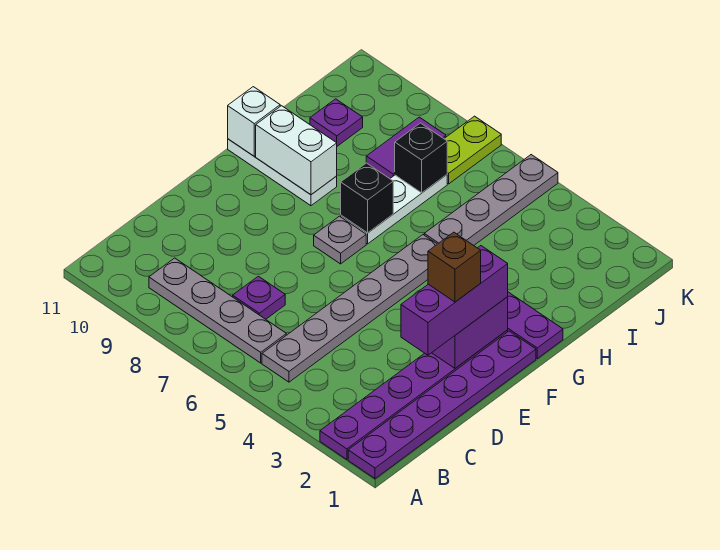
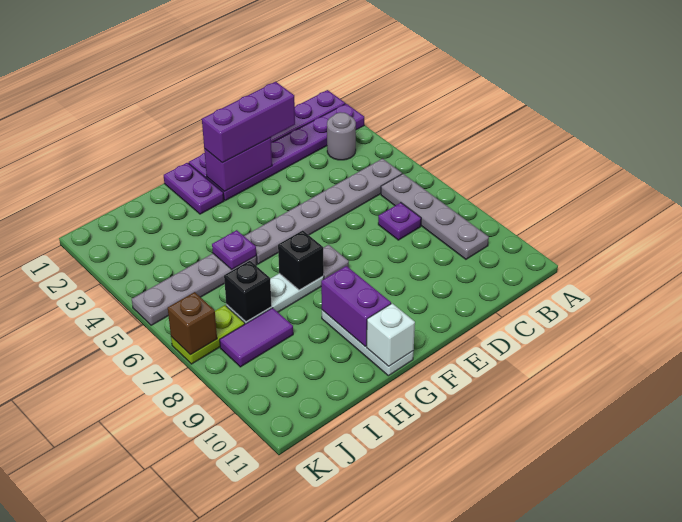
none -> grey 1x1 round brick [327,112,356,160]
brown 1x1 brick [428,232,481,302] -> brown 1x1 brick moved to [168,292,217,355]
white 1x2 brick [256,106,337,195] -> purple 1x2 brick [321,266,391,346]
purple 1x1 plate [310,99,363,146] -> purple 1x1 plate moved to [212,230,256,269]

